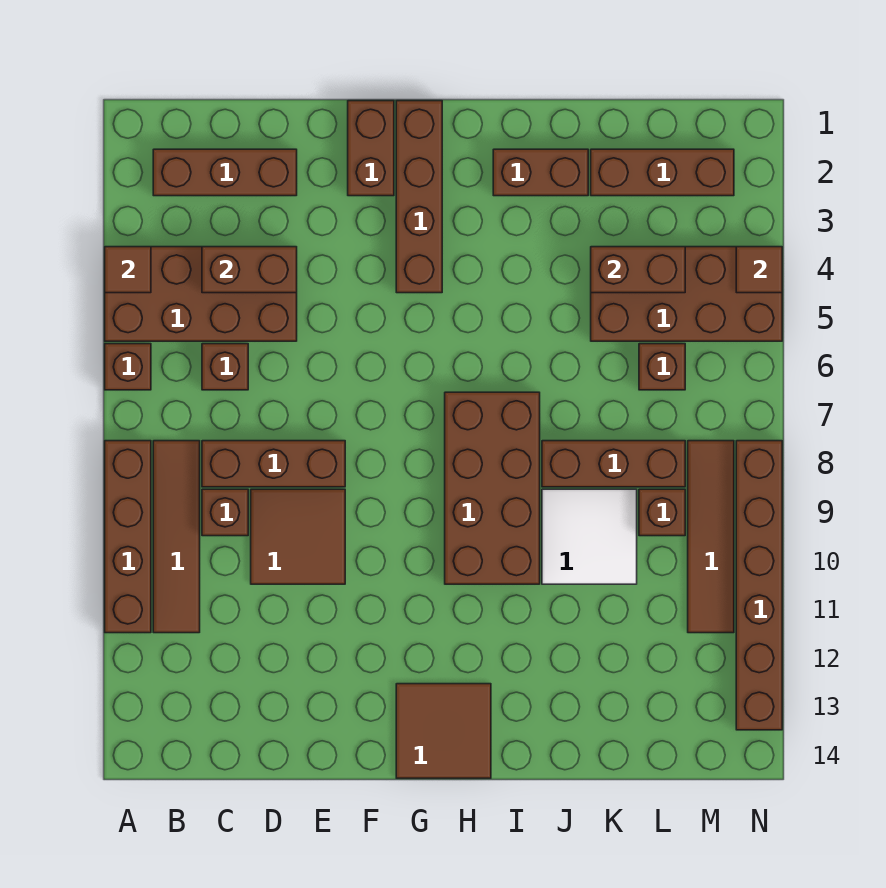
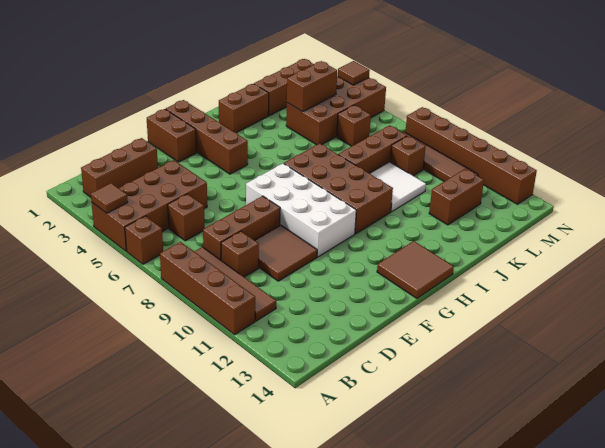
brown 1x2 brick [202,247,297,293] -> brown 1x2 brick moved to [429,169,484,225]
none -> white 2x4 brick [246,163,356,257]

